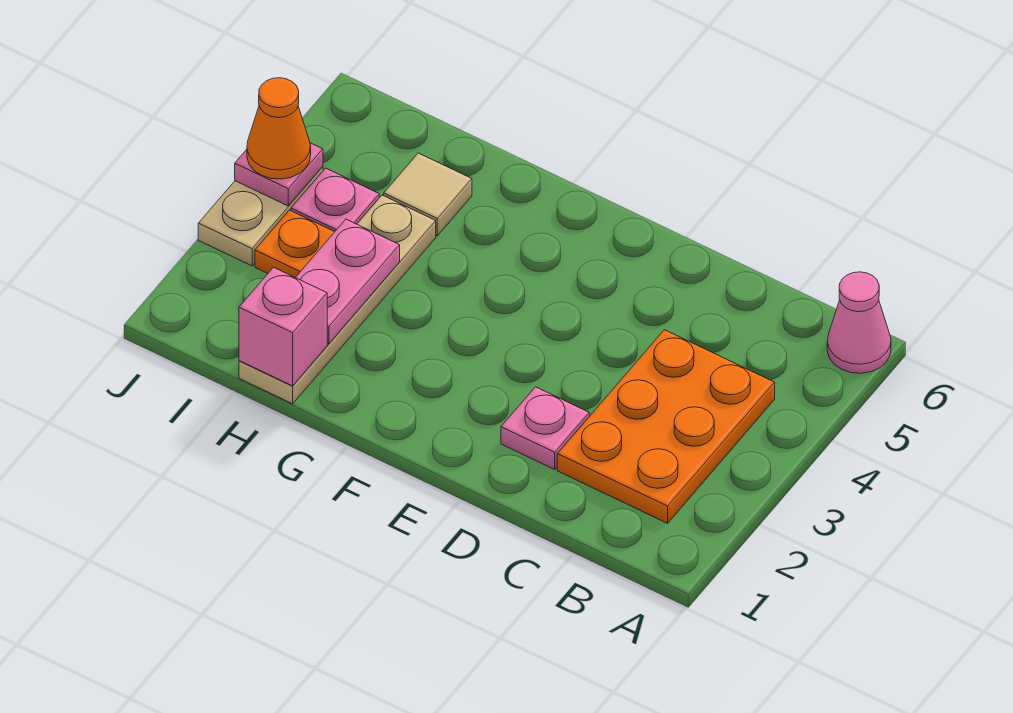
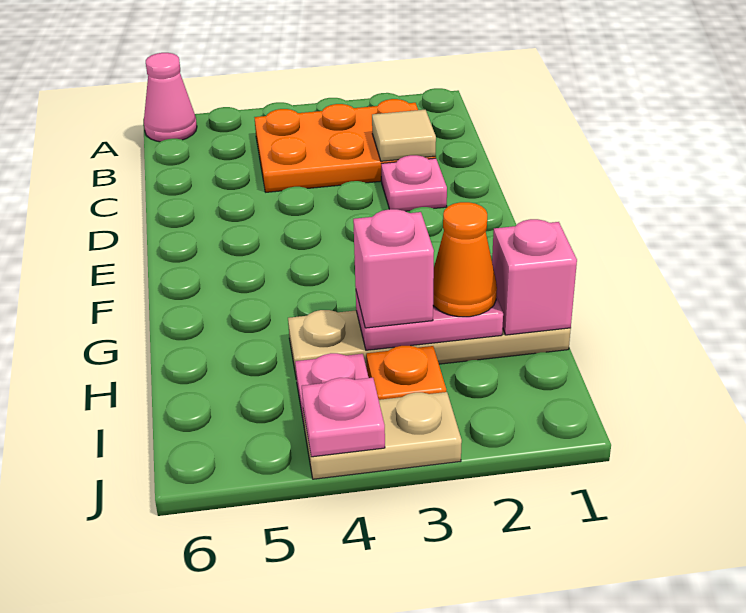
none -> pink 1x1 brick [353,209,434,328]
tan 1x1 tile [384,153,472,236] -> tan 1x1 tile moved to [372,110,436,161]
orange 1x1 cone [247,78,311,179] -> orange 1x1 cone moved to [433,202,497,317]

